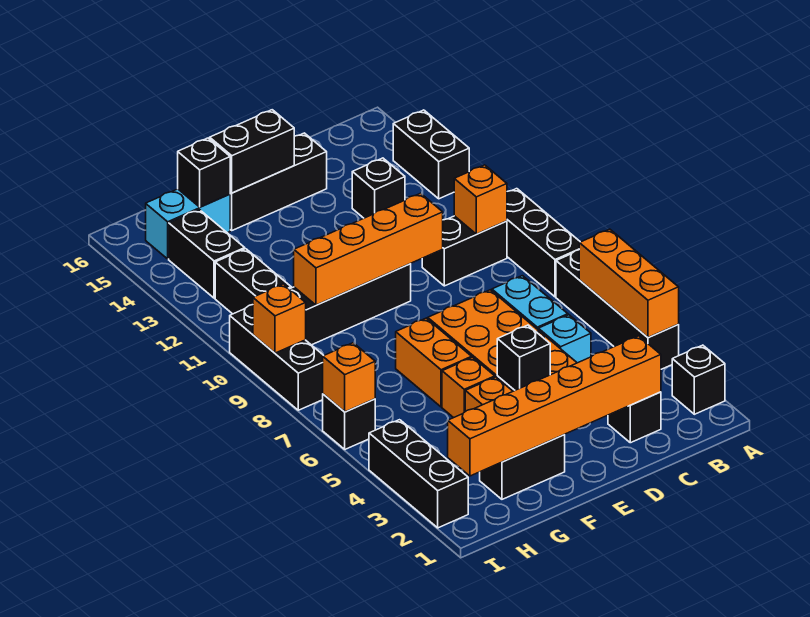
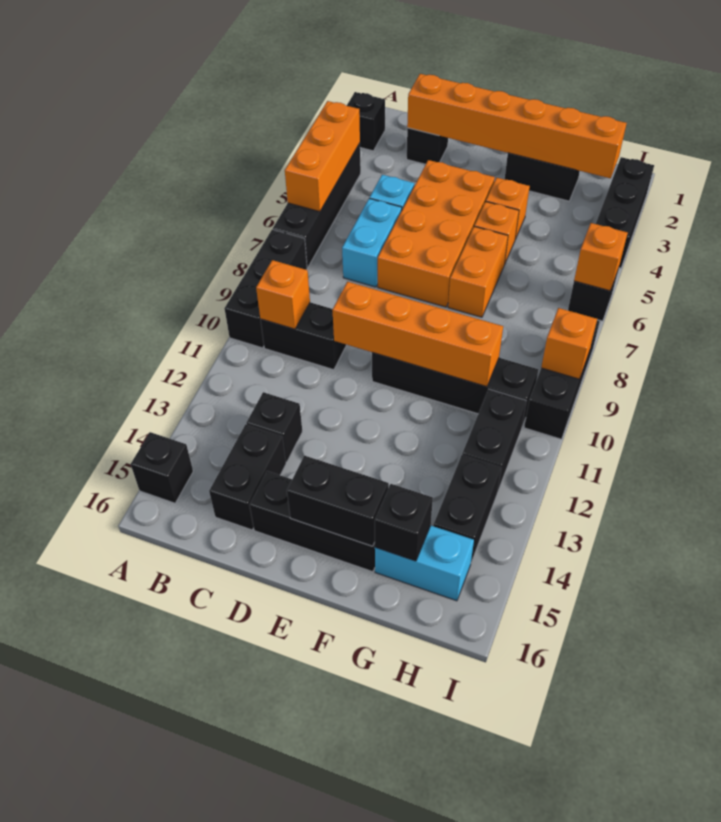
black 1x2 brick [393,110,469,199] -> black 1x2 brick moved to [209,424,286,530]
black 1x1 brick [497,325,550,390] -> black 1x1 brick moved to [131,432,193,503]

